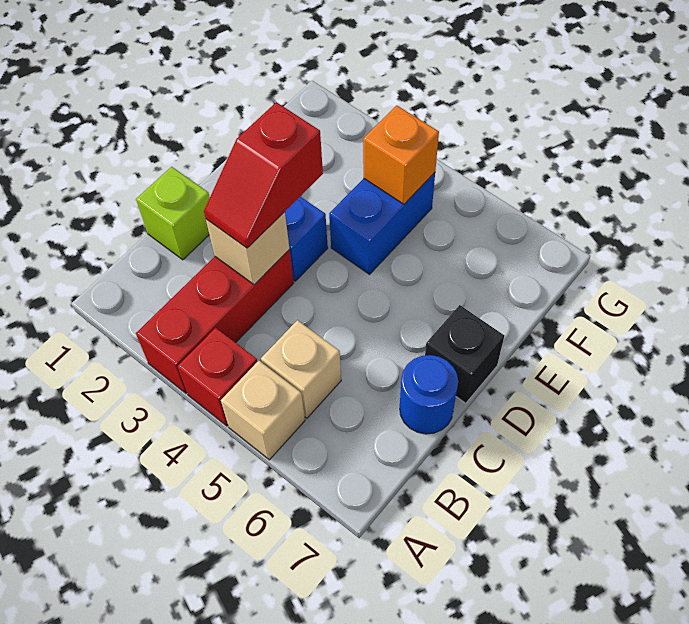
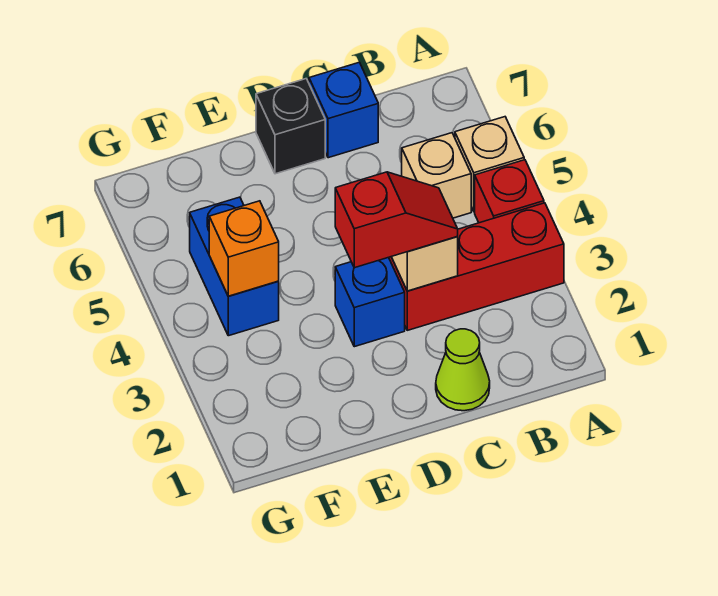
lime 1x1 brick [136,167,210,260] -> lime 1x1 cone [436,329,490,411]
blue 1x1 round brick [400,355,458,434] -> blue 1x1 brick [309,62,378,158]
blue 1x2 brick [329,173,435,274] -> blue 1x2 brick turned to [190,197,279,336]

